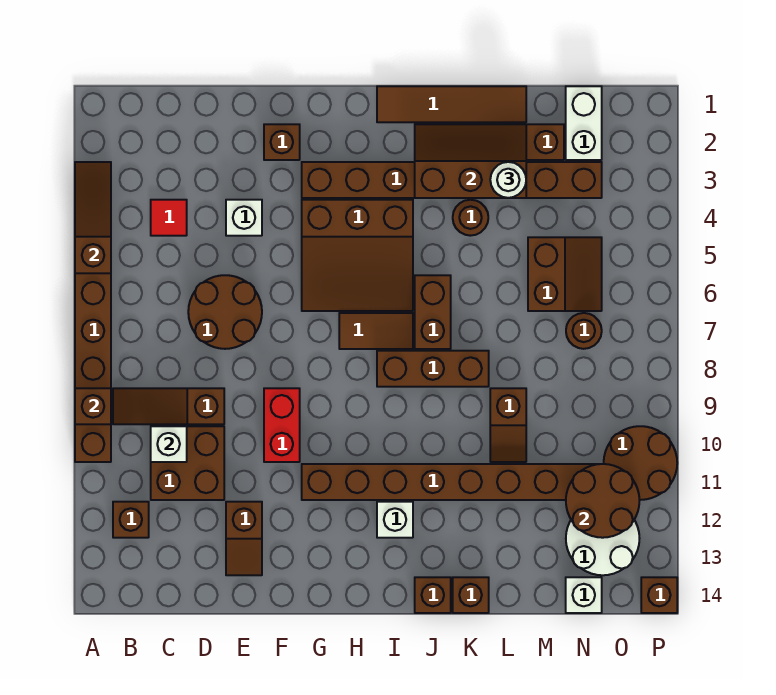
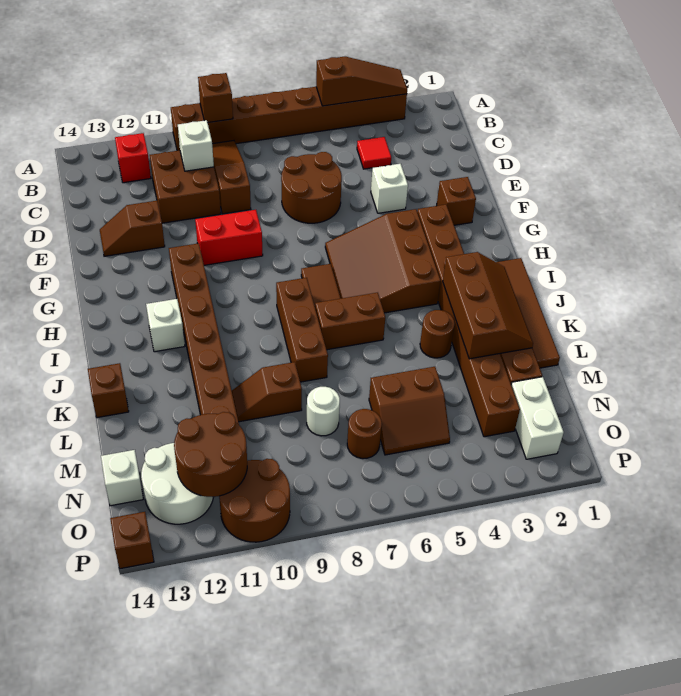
brown 1x1 brick [113,502,149,538] -> red 1x1 brick [115,133,151,183]
brown 1x1 brick [415,577,451,613] -> none
white 1x1 round brick [490,162,526,198] -> white 1x1 round brick moved to [307,387,340,436]
white 1x2 brick [566,86,602,160] -> white 1x2 brick turned to [511,377,564,459]

